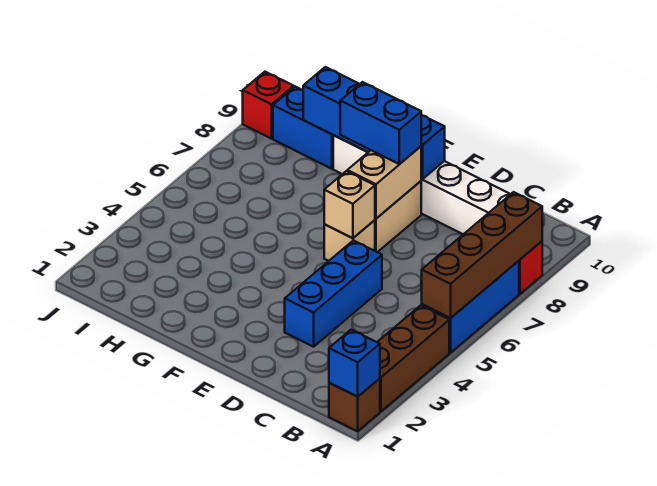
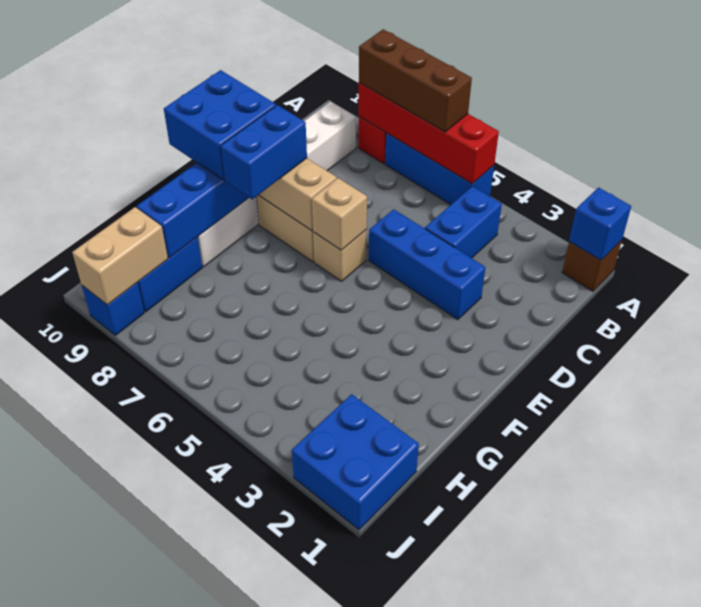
brown 1x3 brick [377,305,449,412] -> brown 1x3 brick moved to [359,29,472,132]
brown 1x4 brick [422,192,542,318] -> red 1x4 brick [359,83,499,184]
none -> blue 1x2 brick [425,186,502,258]
none -> blue 2x2 brick [164,70,276,180]
none -> blue 2x2 brick [292,394,419,530]
none -> tan 1x2 brick [72,207,168,305]
red 1x1 brick [243,72,294,139] -> blue 1x1 brick [82,283,144,335]

